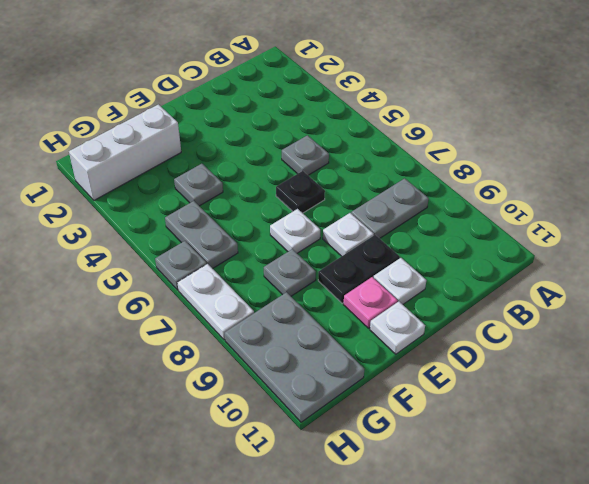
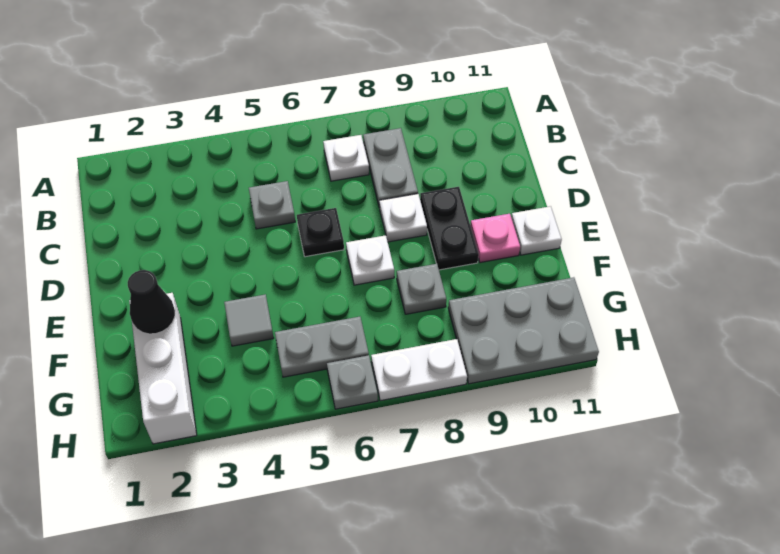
white 1x1 plate [373,258,426,304] -> white 1x1 plate moved to [323,135,369,181]
none -> black 1x1 cone [128,270,175,334]
grey 1x1 plate [174,164,223,206] -> grey 1x1 tile [224,294,274,346]

